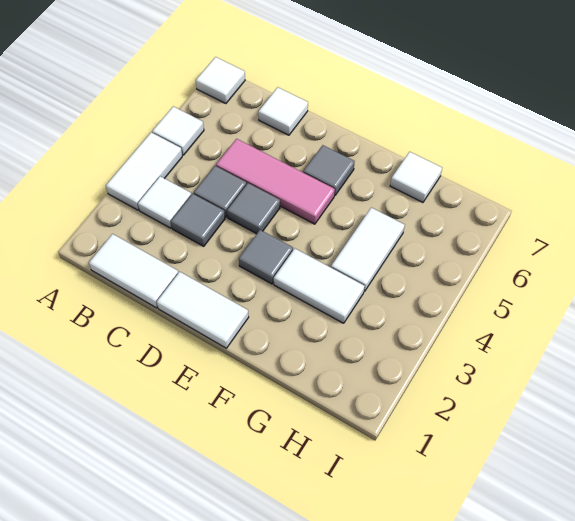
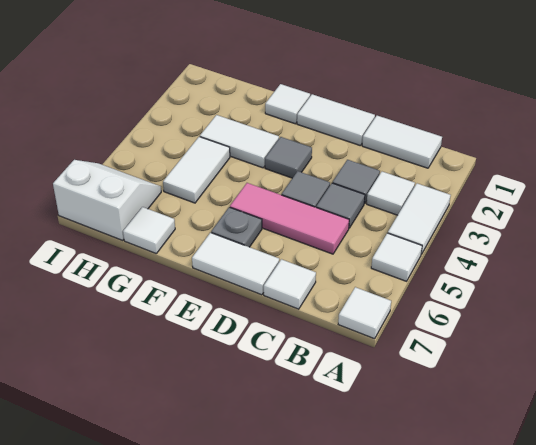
none -> white 1x2 tile [192,233,279,295]
grey 1x1 tile [303,145,355,196] -> grey 1x1 plate [211,207,262,247]
none -> white 1x1 tile [265,84,310,124]
none -> white 2x2 slope [53,160,161,240]

